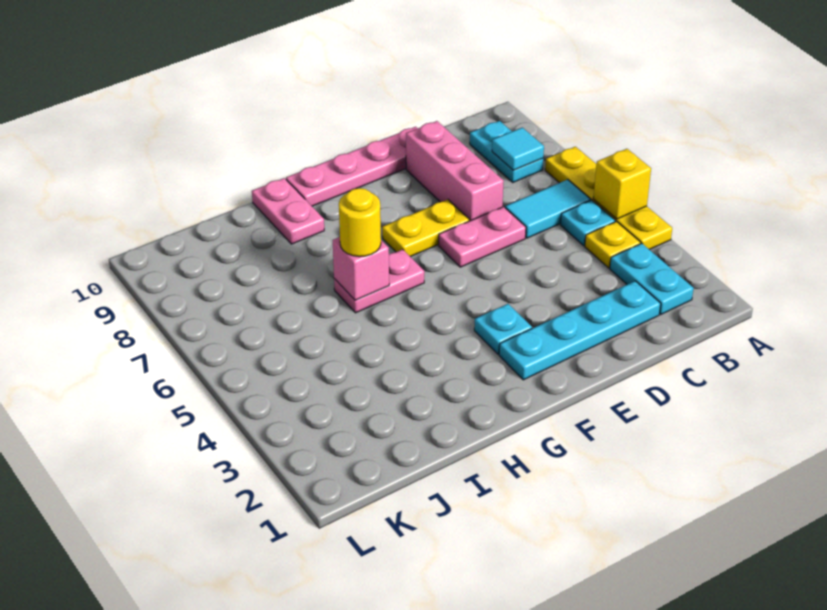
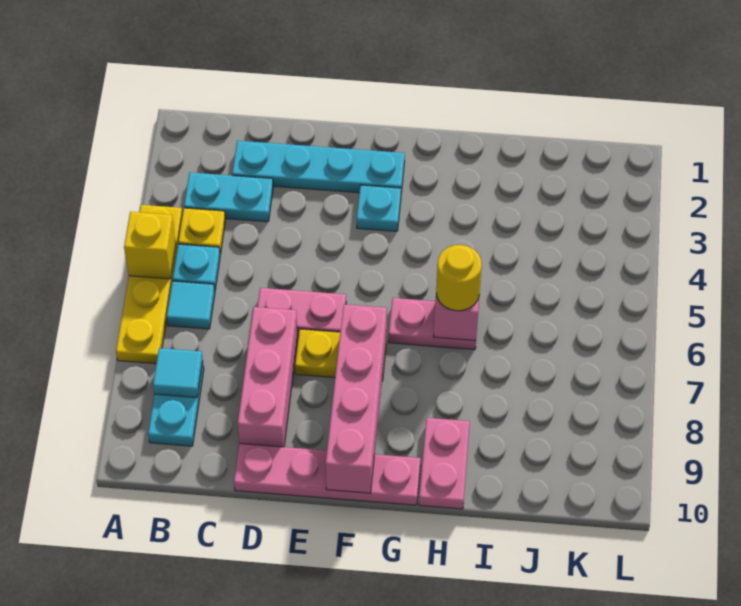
cyan 1x2 plate [610,243,694,314] -> cyan 1x2 plate turned to [184,172,273,222]
cyan 1x2 tile [505,180,591,238] -> cyan 1x1 tile [167,281,215,329]
none -> pink 1x4 brick [326,304,387,493]

